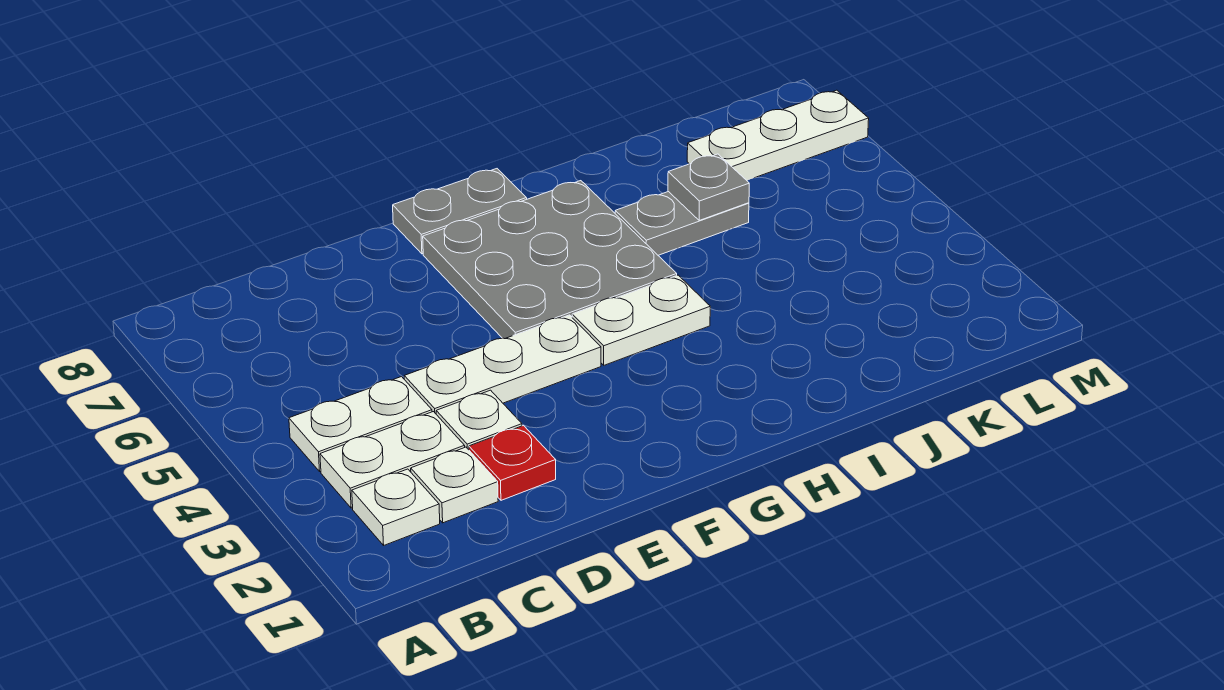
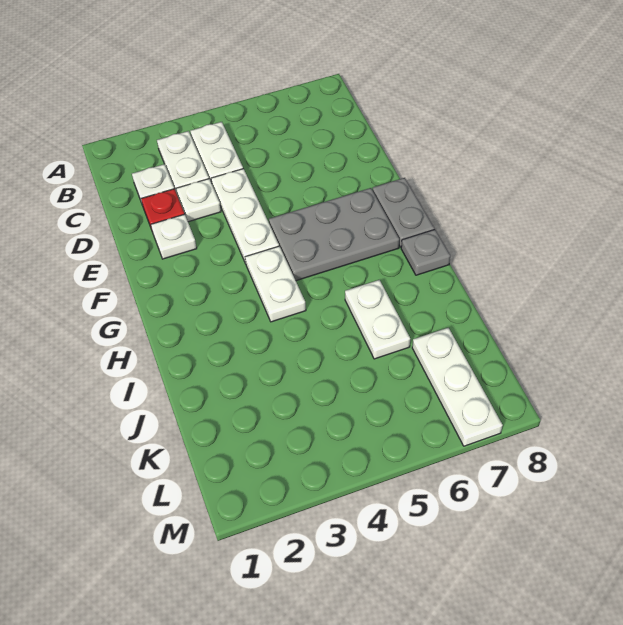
white 1x1 plate [352,469,440,545] -> white 1x1 plate moved to [151,214,197,259]
grey 3x3 plate [423,181,677,339] -> grey 2x3 plate [269,188,399,281]
grey 1x2 plate [615,192,749,255] -> white 1x2 plate [345,280,410,359]
grey 1x1 plate [668,154,749,221] -> grey 1x1 plate moved to [401,229,450,275]

